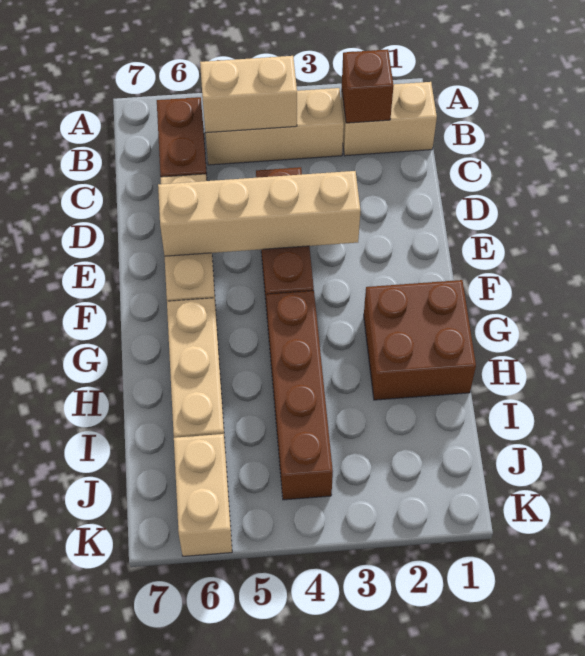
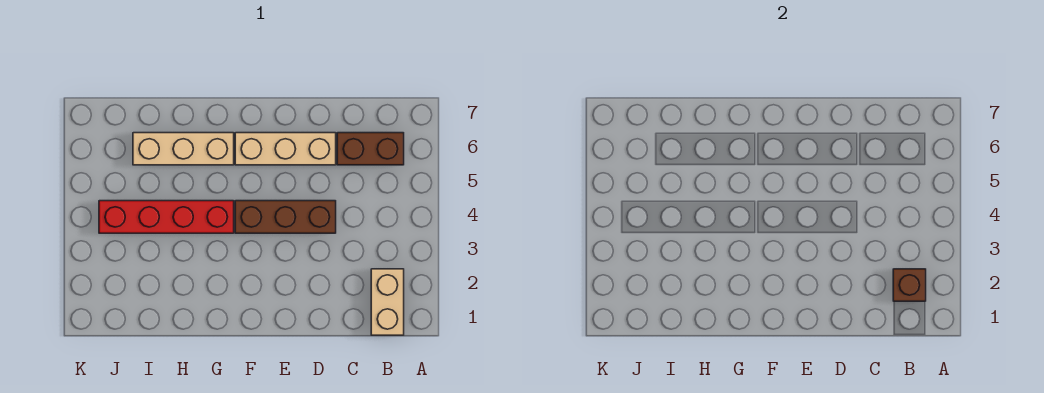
tan 1x3 brick [206,88,344,165] -> none
tan 1x2 brick [200,56,297,133] -> none
tan 1x4 brick [158,171,361,256] -> none
brown 2x2 brick [364,280,476,400] -> none
brown 1x4 brick [267,291,333,500] -> red 1x4 brick [99,201,234,233]
tan 1x2 brick [174,434,232,556] -> none

